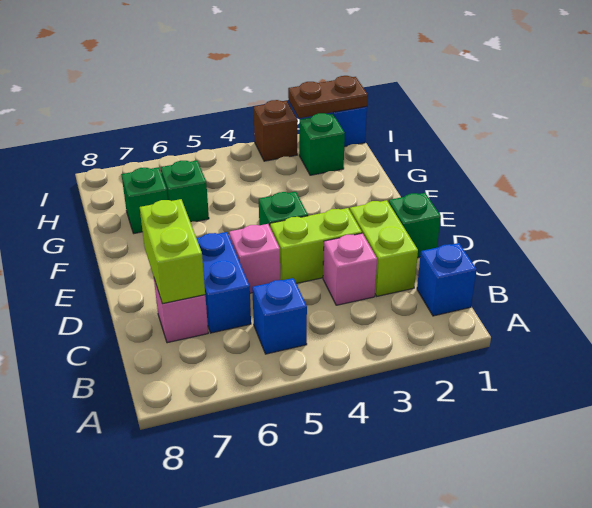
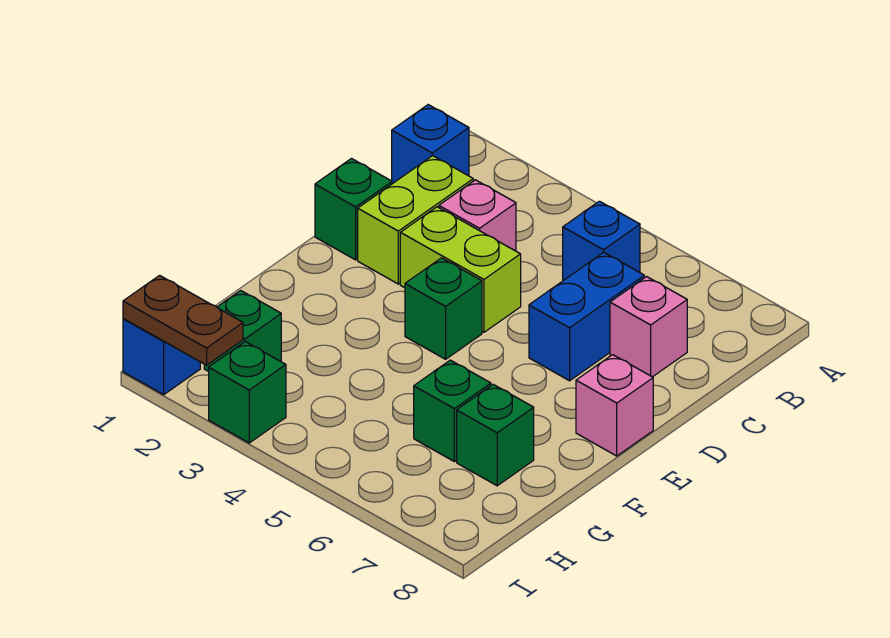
lime 1x2 brick [140,199,205,304] -> none
pink 1x1 brick [229,224,280,293] -> pink 1x1 brick moved to [576,355,653,456]
brown 1x1 brick [254,100,297,161] -> green 1x1 brick [209,342,286,443]

